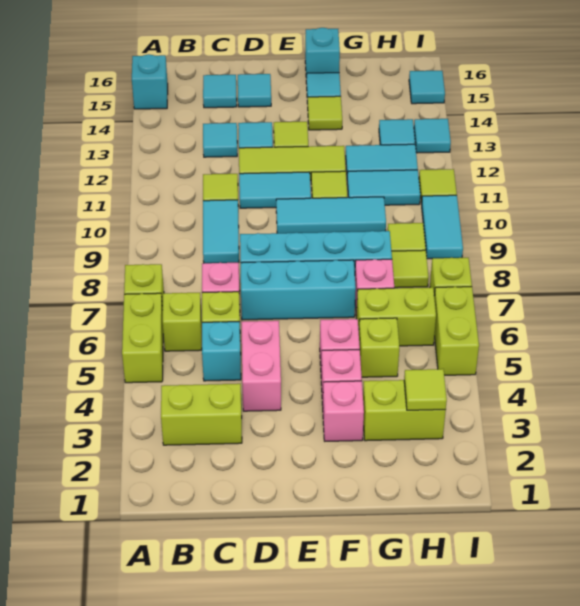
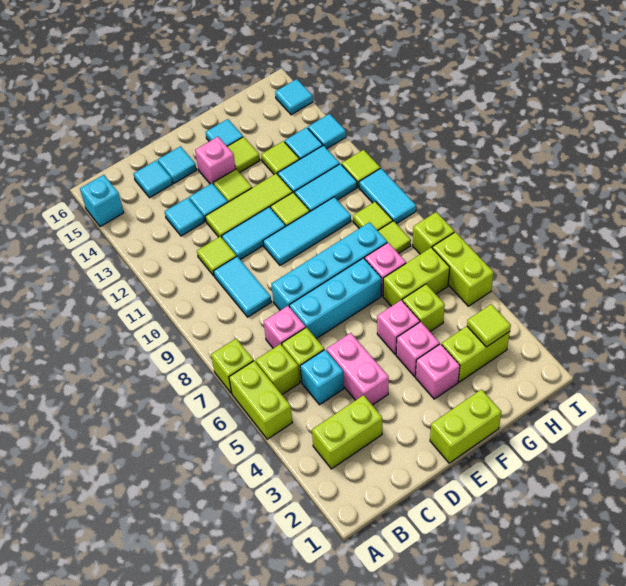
none -> lime 1x2 brick [430,390,502,463]
none -> pink 1x1 brick [195,137,236,185]
cyan 1x1 brick [305,28,340,78] -> none
none -> lime 1x1 tile [261,141,299,175]

